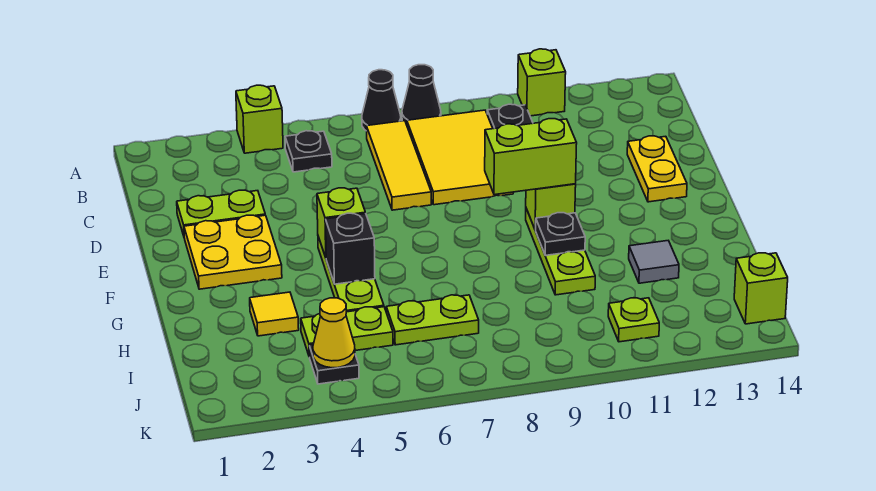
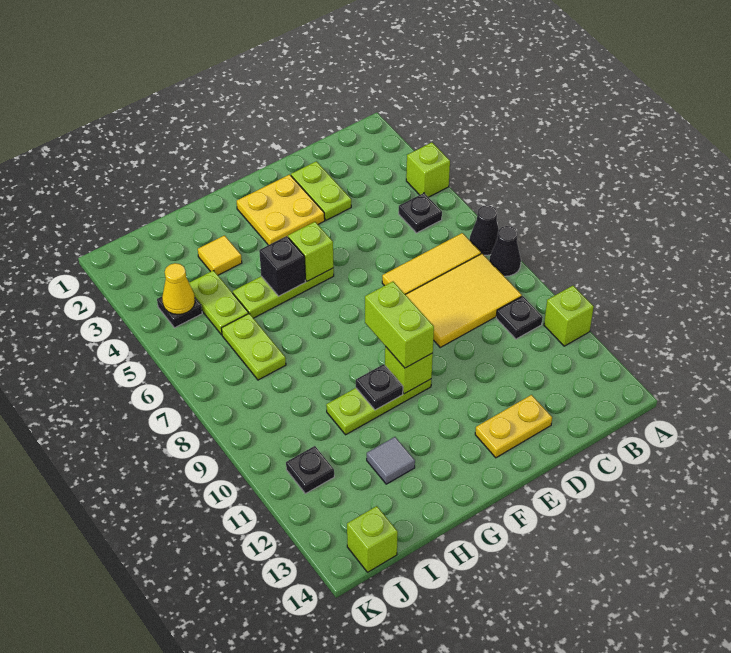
lime 1x1 plate [608,298,659,342] -> black 1x1 plate [286,446,334,494]

